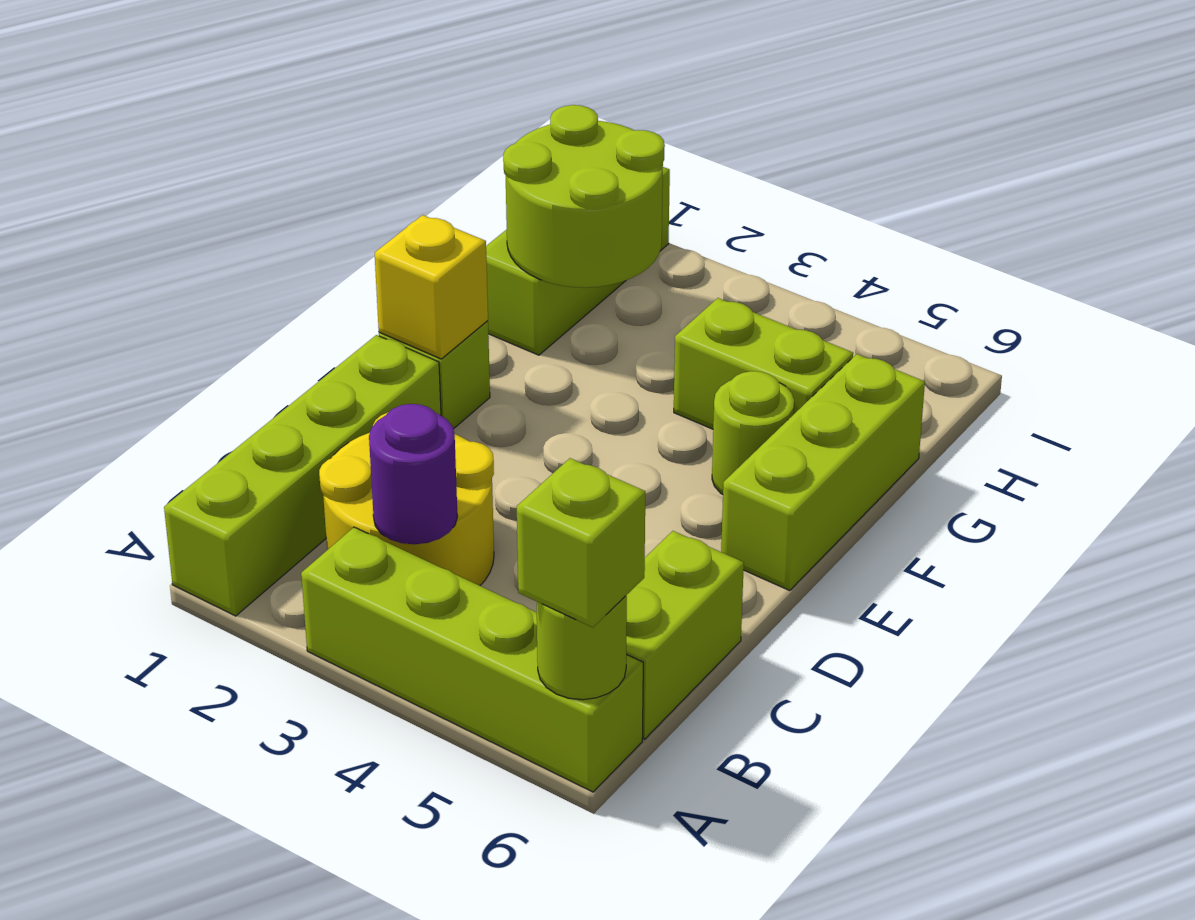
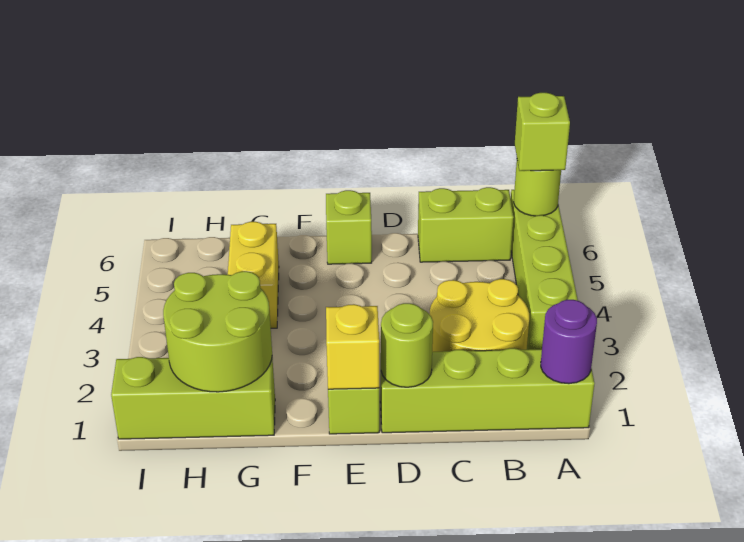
purple 1x1 round brick [369,404,458,544] -> purple 1x1 round brick moved to [541,300,597,384]
lime 1x3 brick [721,354,925,590] -> lime 1x1 brick [326,190,372,264]
lime 1x1 round brick [712,371,794,494] -> lime 1x1 round brick moved to [381,303,433,387]
lime 1x2 brick [674,298,853,429] -> yellow 1x2 brick [228,222,279,328]

